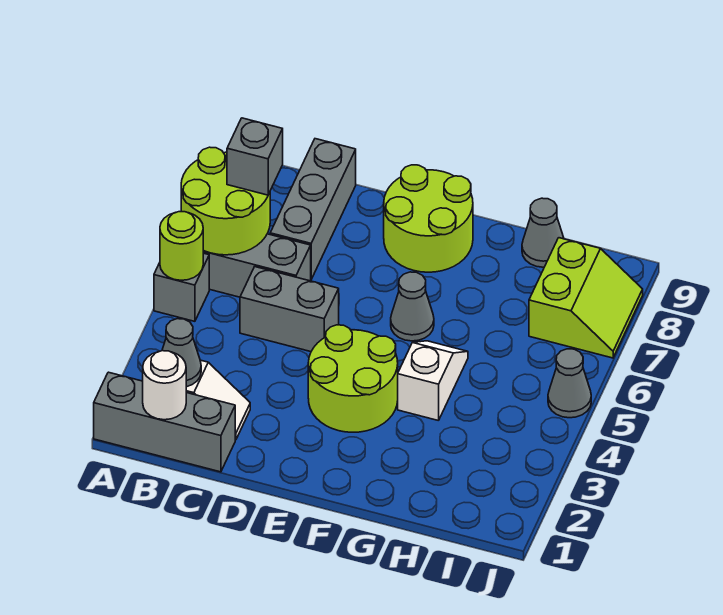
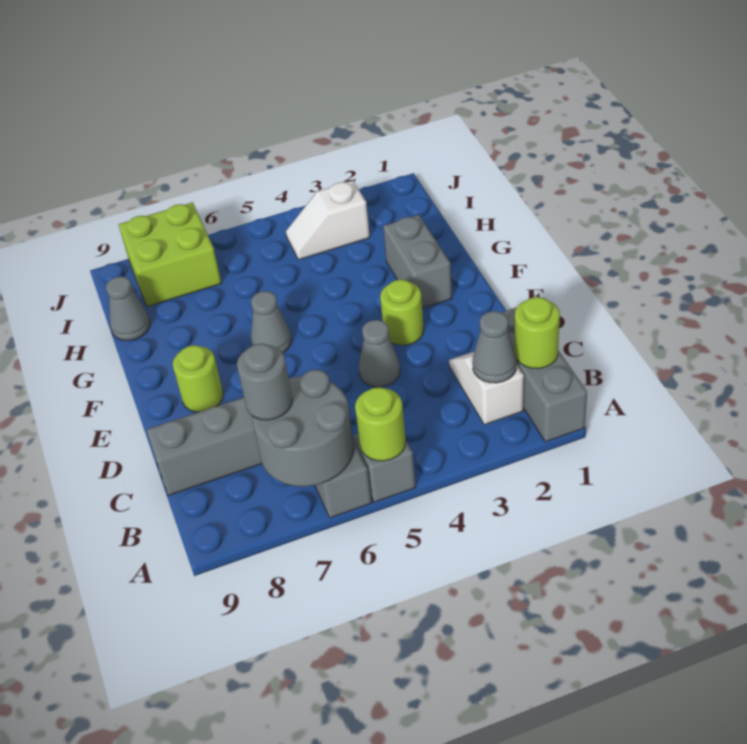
lime 2x2 round brick [181,147,270,255] -> grey 2x2 round brick [252,370,354,487]
white 1x1 round brick [143,351,186,420] -> lime 1x1 round brick [515,297,560,369]
grey 1x1 brick [227,118,283,195] -> grey 1x1 round brick [237,344,292,420]
grey 1x2 brick [240,267,339,352] -> grey 1x2 brick moved to [383,215,452,309]
lime 2x2 round brick [308,325,398,432] -> lime 1x1 round brick [380,280,424,345]
lime 2x2 round brick [384,165,473,272] -> lime 1x1 round brick [173,345,223,412]
white 1x2 slope [398,341,468,421] -> white 1x2 slope moved to [286,181,370,260]
lime 2x2 slope [529,238,643,358] -> lime 2x2 brick [119,202,221,307]
grey 1x1 cone [548,349,591,418] -> grey 1x1 cone moved to [359,320,400,387]

